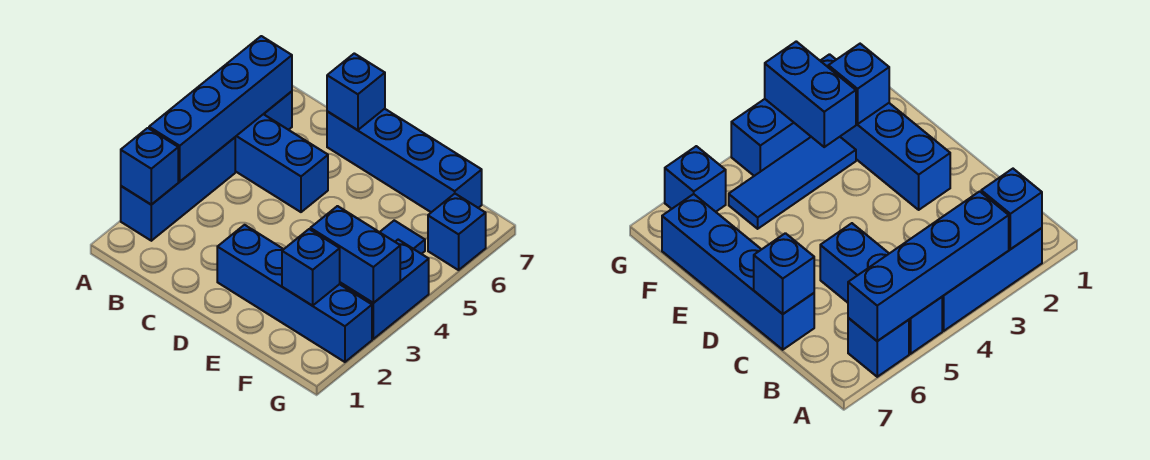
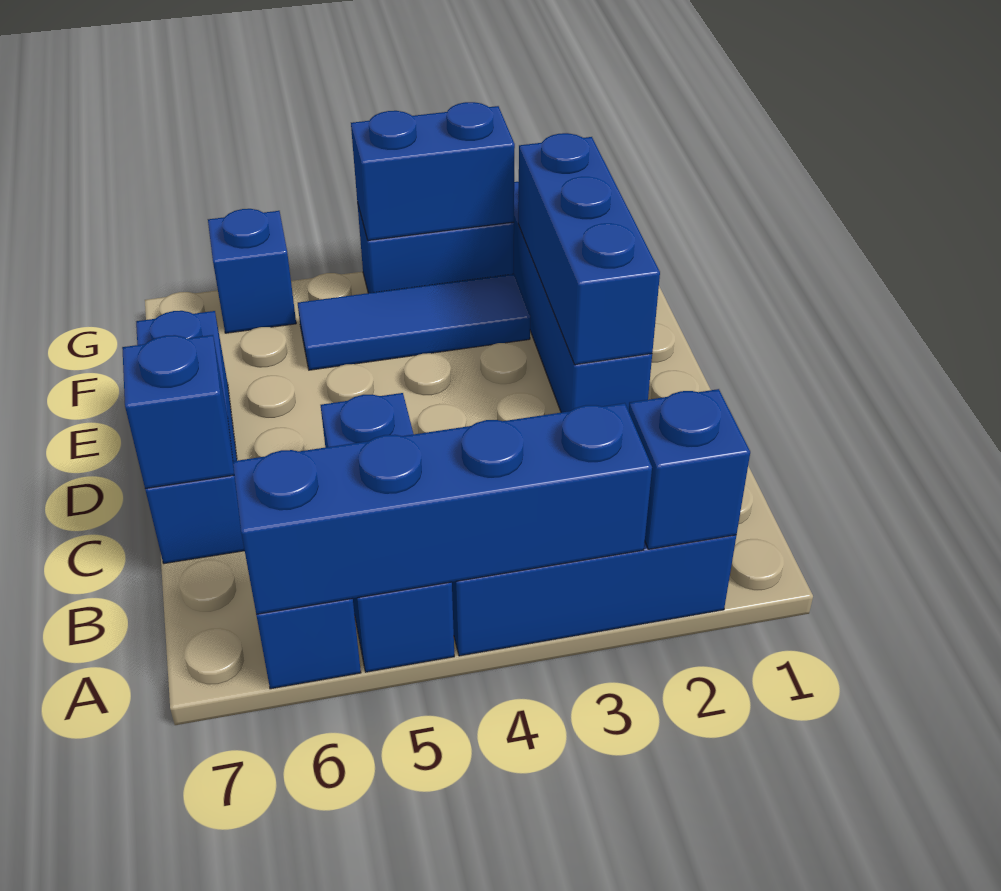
blue 1x4 brick [327,109,482,212] -> blue 1x3 brick [136,311,245,564]
blue 1x1 brick [282,229,340,306] -> blue 1x3 brick [518,133,660,365]
blue 1x2 brick [310,206,400,303] -> blue 1x2 brick turned to [351,102,515,240]

